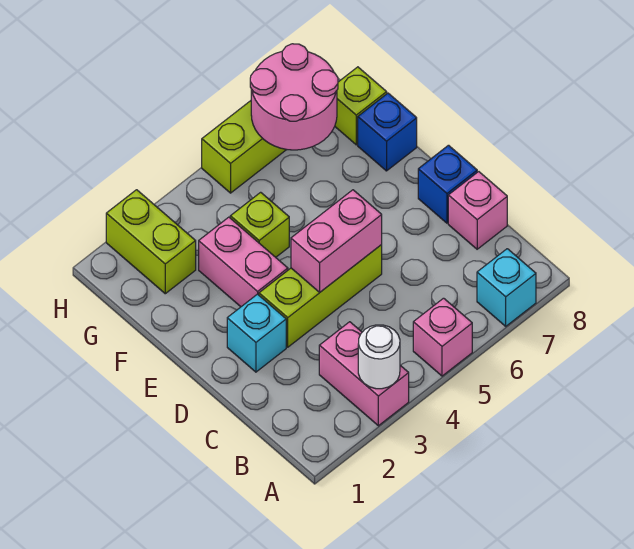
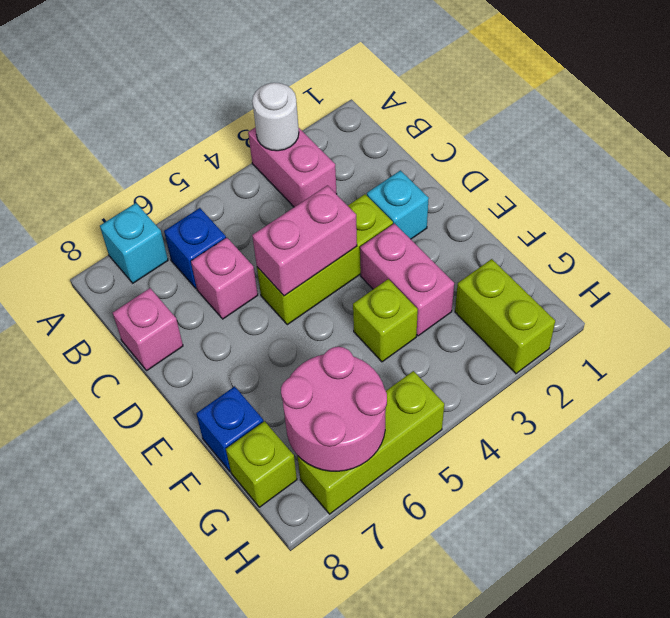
pink 1x1 brick [413,298,472,376] -> pink 1x1 brick moved to [191,238,258,319]
blue 1x1 brick [418,145,477,223] -> blue 1x1 brick moved to [164,208,226,289]

